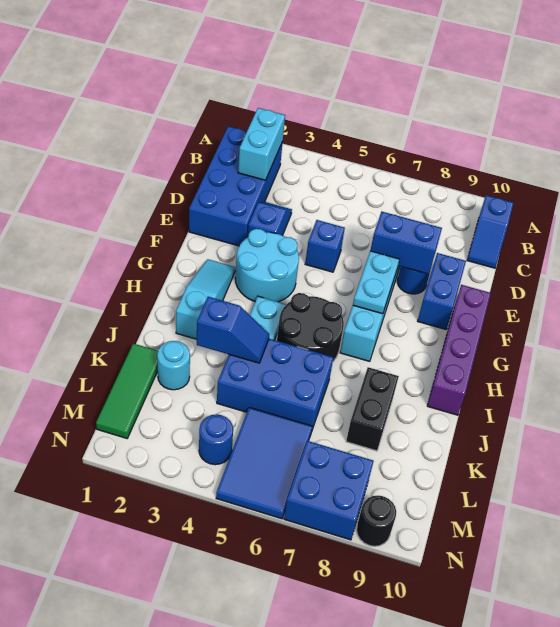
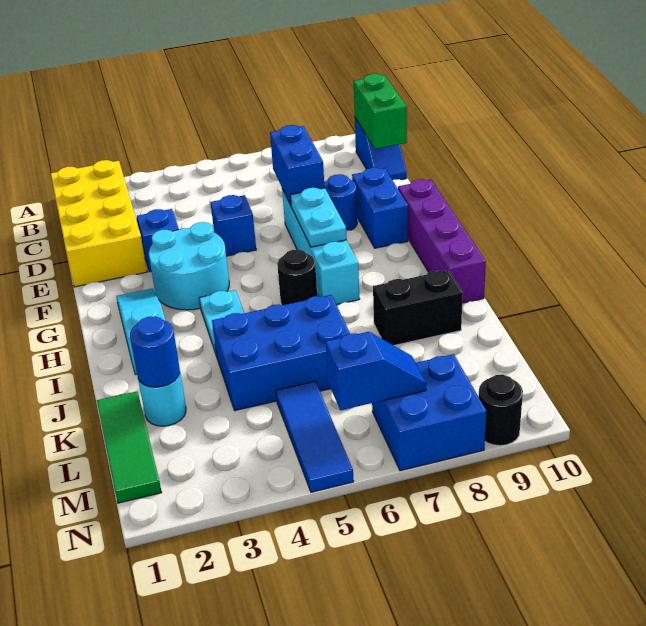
blue 2x4 brick [189,126,283,246] -> yellow 2x4 brick [51,160,147,287]
cyan 1x2 brick [238,108,285,180] -> none
none -> green 1x2 brick [354,74,407,149]
blue 1x2 brick [370,212,442,274] -> blue 1x2 brick turned to [270,125,324,205]
black 2x2 round brick [277,293,344,361] -> black 1x1 round brick [277,249,317,305]
blue 1x2 slope [197,297,269,363] -> blue 1x2 slope moved to [326,332,426,410]
black 1x2 brick [346,367,399,451] -> black 1x2 brick turned to [373,270,463,345]
blue 2x3 tile [216,407,313,519] -> blue 1x3 tile [276,381,354,492]
blue 1x1 round brick [199,414,233,465] -> blue 1x1 round brick moved to [130,316,180,387]

